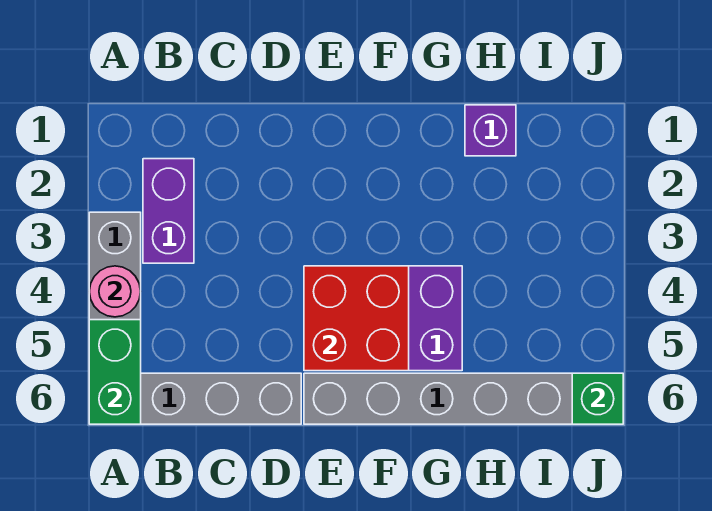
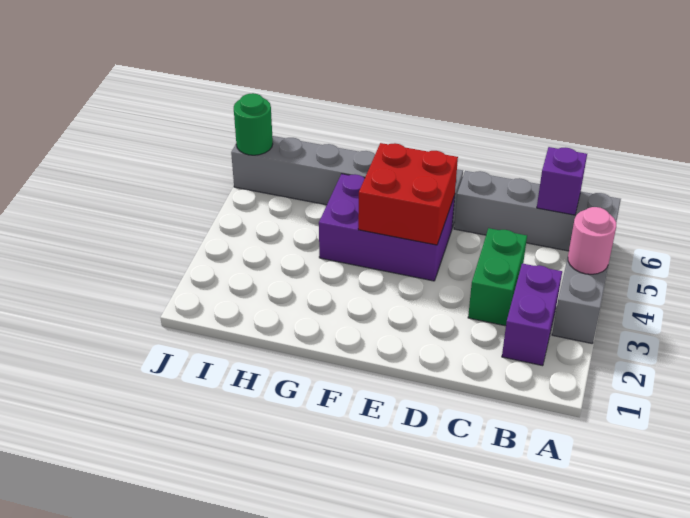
green 1x2 brick [89,320,141,424] -> green 1x2 brick moved to [468,228,527,326]
purple 1x1 brick [465,105,516,156] -> purple 1x1 brick moved to [537,147,587,215]
green 1x1 brick [572,373,623,424] -> green 1x1 round brick [234,93,273,155]

